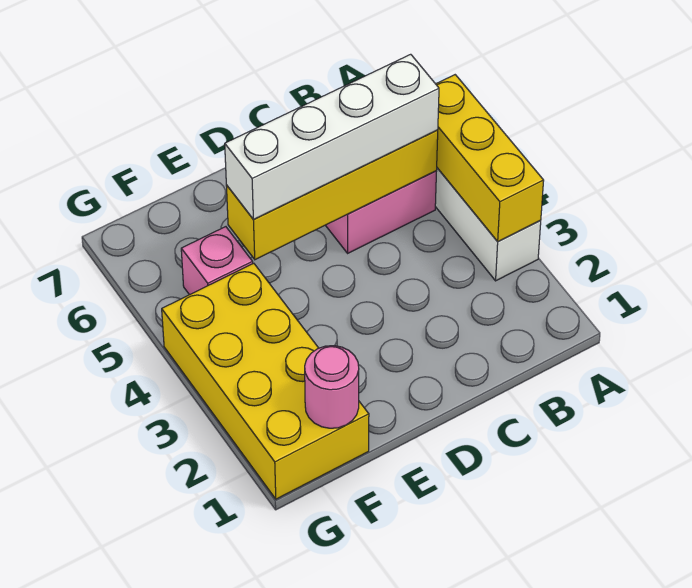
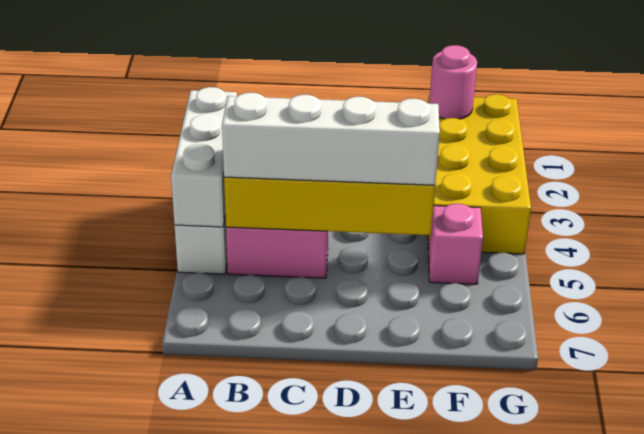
yellow 1x3 brick [436,75,544,242] -> white 1x3 brick [171,87,237,227]

